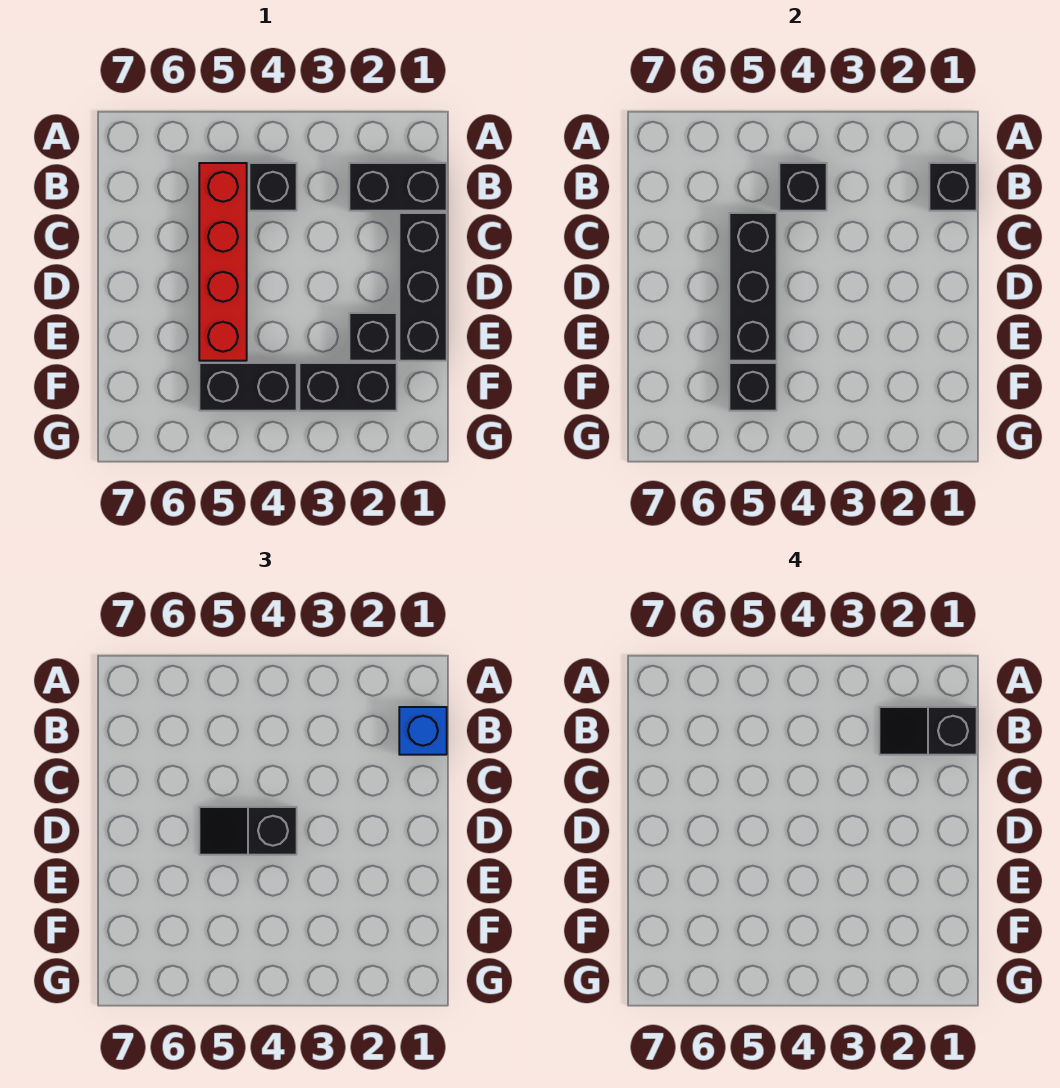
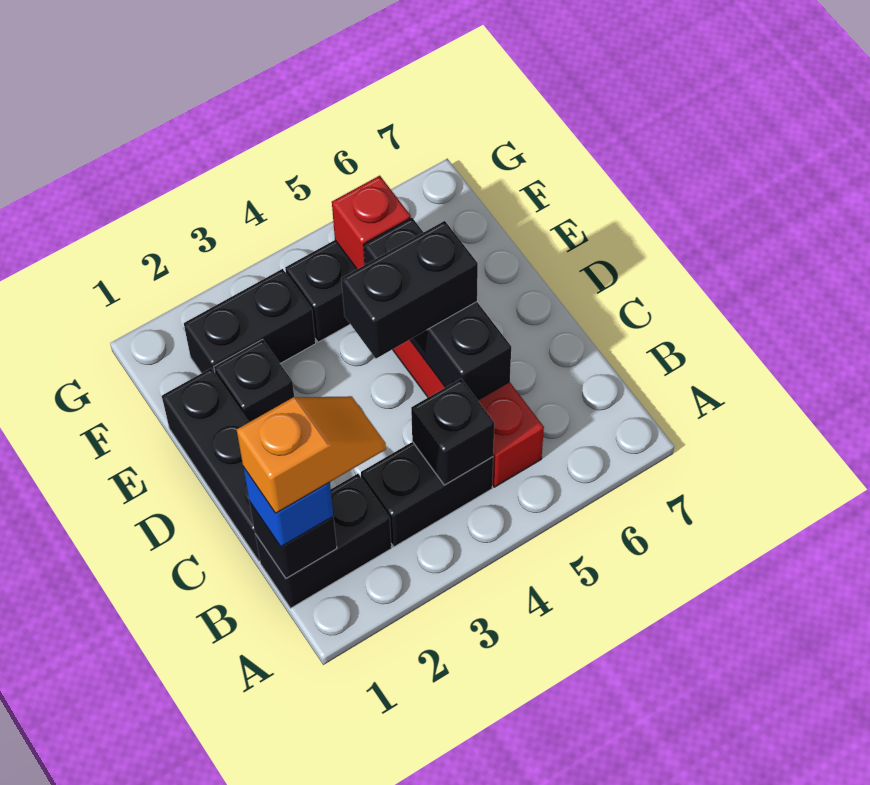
black 1x2 slope [879,707,977,755] -> orange 1x2 slope [237,396,386,513]
black 1x1 brick [249,163,297,211] -> black 1x2 brick [361,442,493,547]
black 1x2 slope [199,807,297,855] -> black 1x2 brick [341,221,478,358]
black 1x1 brick [729,363,777,411] -> red 1x1 brick [332,176,411,269]

